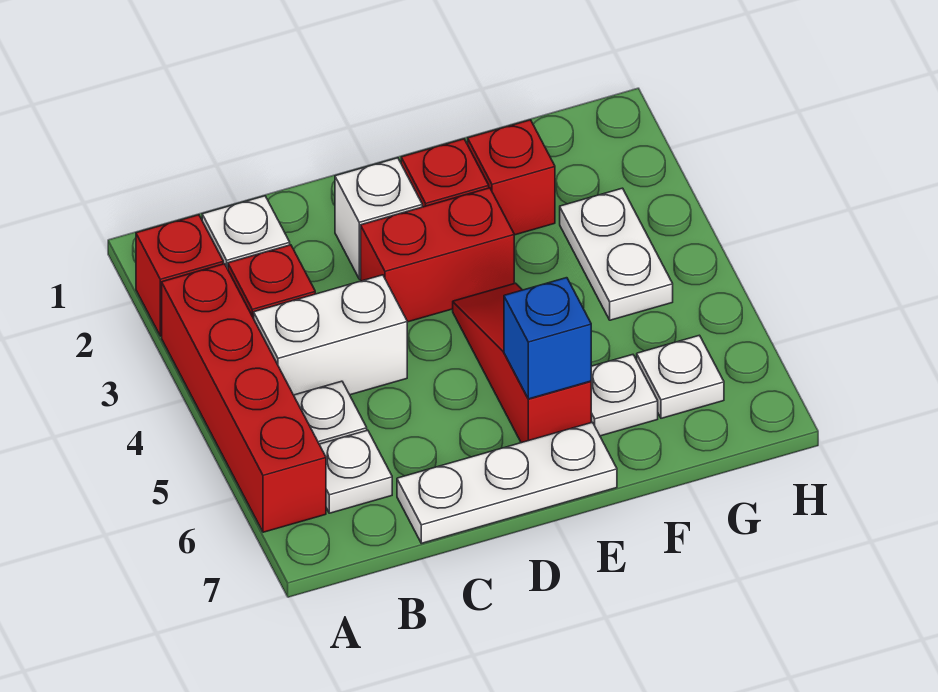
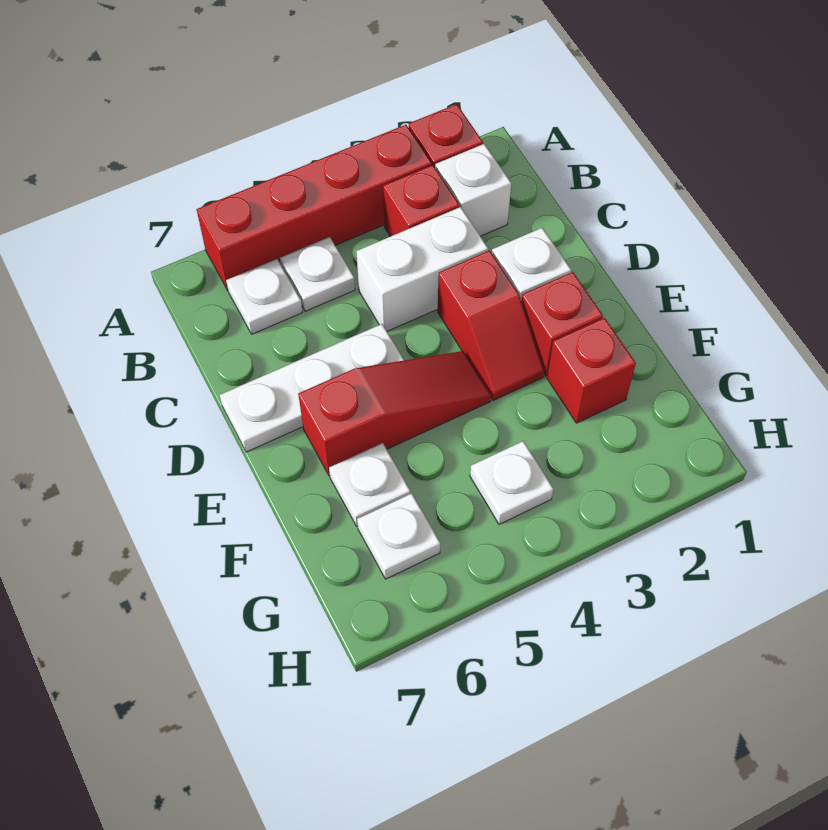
white 1x2 brick [254,275,407,395] -> white 1x2 brick turned to [357,207,488,331]
white 1x3 plate [397,422,617,543] -> white 1x3 plate turned to [220,324,404,452]
red 1x2 brick [361,188,514,322] -> red 1x2 slope [438,251,544,400]
blue 1x1 brick [504,278,591,399] -> none
white 1x2 plate [560,188,673,320] -> white 1x1 plate [470,441,553,524]

